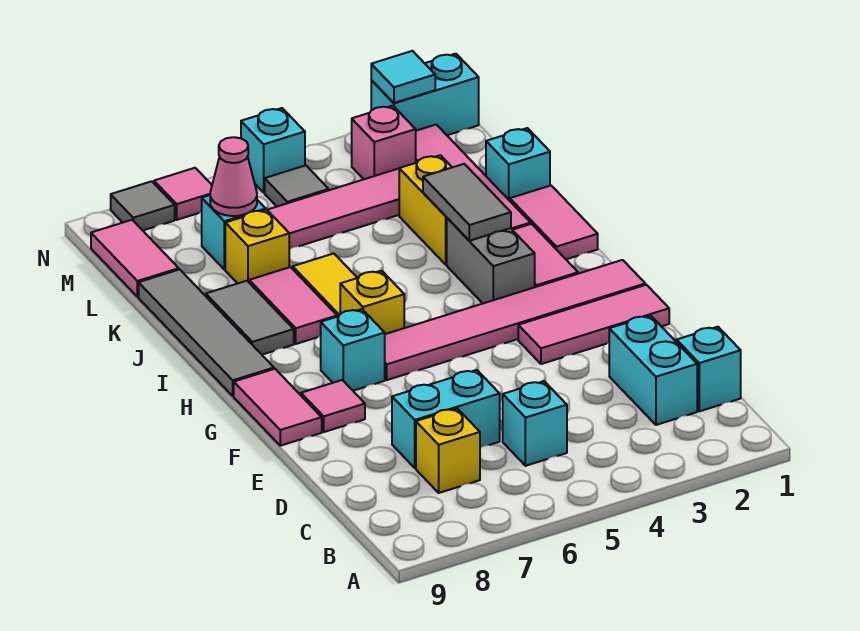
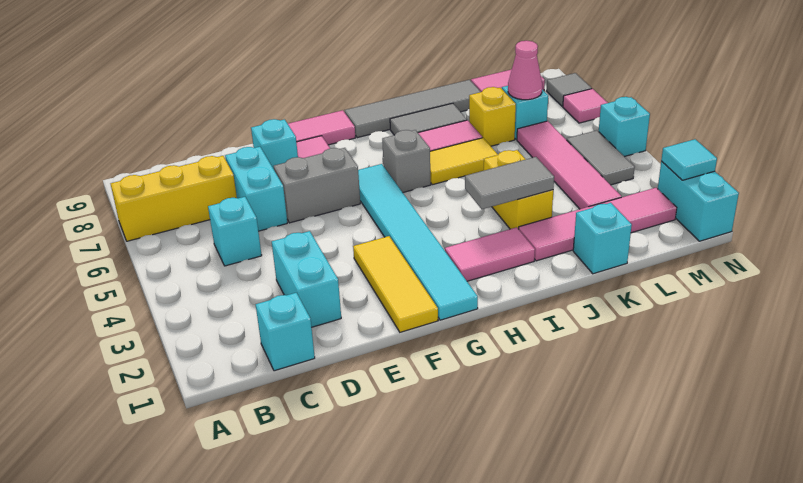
cyan 1x2 brick [609,315,697,425] -> cyan 1x2 brick turned to [272,231,341,327]
yellow 1x1 brick [416,408,480,493] -> yellow 1x3 brick [111,156,237,241]
pink 1x3 tile [518,285,669,364] -> yellow 1x3 tile [353,236,438,332]
pink 1x6 tile [385,260,645,380] -> cyan 1x6 tile [358,164,478,320]
cyan 1x1 brick [321,309,385,391] -> cyan 1x1 brick moved to [251,119,298,169]
grey 1x2 brick [447,218,535,303] -> grey 1x2 brick moved to [274,148,360,223]
yellow 1x1 brick [340,271,404,334] -> grey 1x1 brick [382,130,431,192]
pink 1x2 tile [510,186,598,259] -> none
yellow 1x2 brick [399,155,452,265] -> yellow 1x2 brick turned to [484,150,553,229]
pink 1x1 brick [352,106,416,179] -> none
grey 1x1 tile [265,165,329,206] -> grey 1x2 tile [567,130,635,185]

